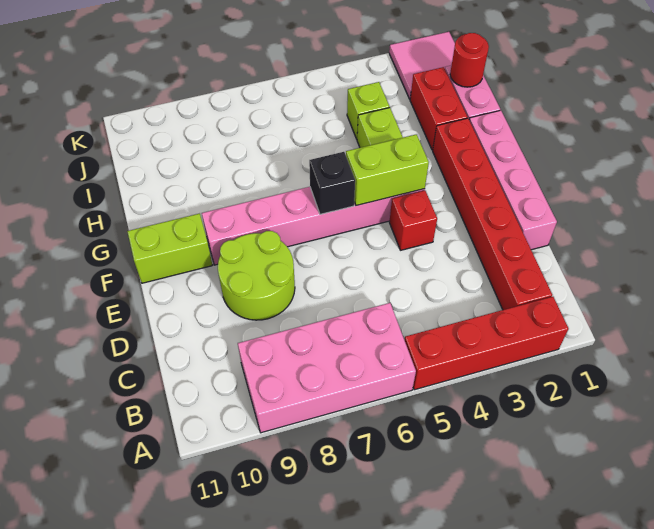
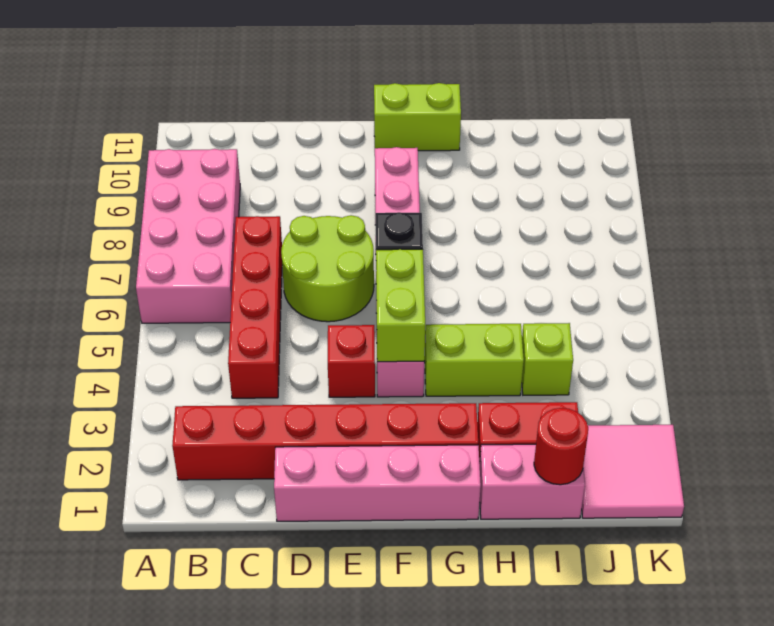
red 1x4 brick [405,297,569,390] -> red 1x4 brick moved to [228,216,282,398]
lime 2x2 round brick [218,231,295,320] -> lime 2x2 round brick moved to [281,215,374,322]
lime 1x2 brick [127,213,212,283] -> lime 1x2 brick turned to [374,83,461,151]

